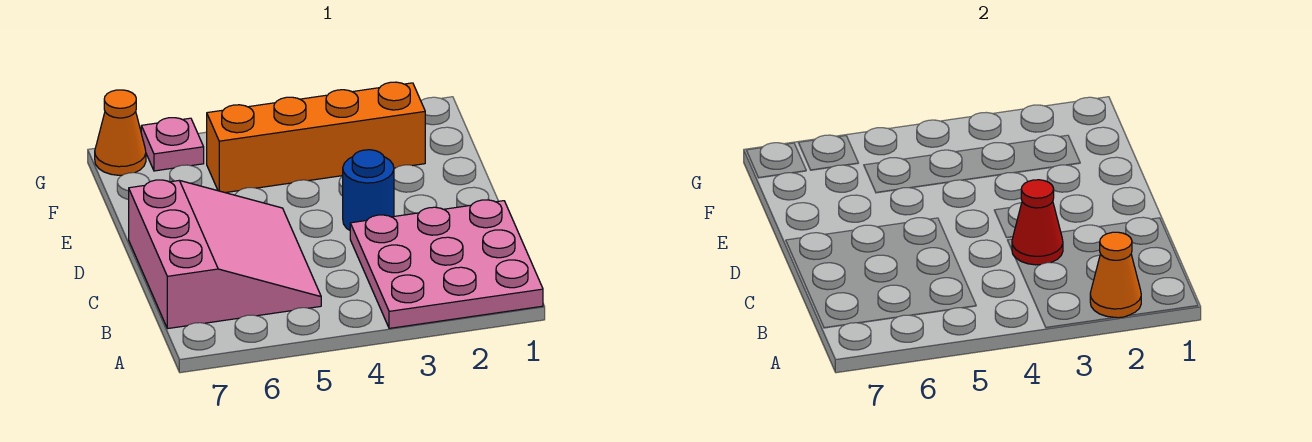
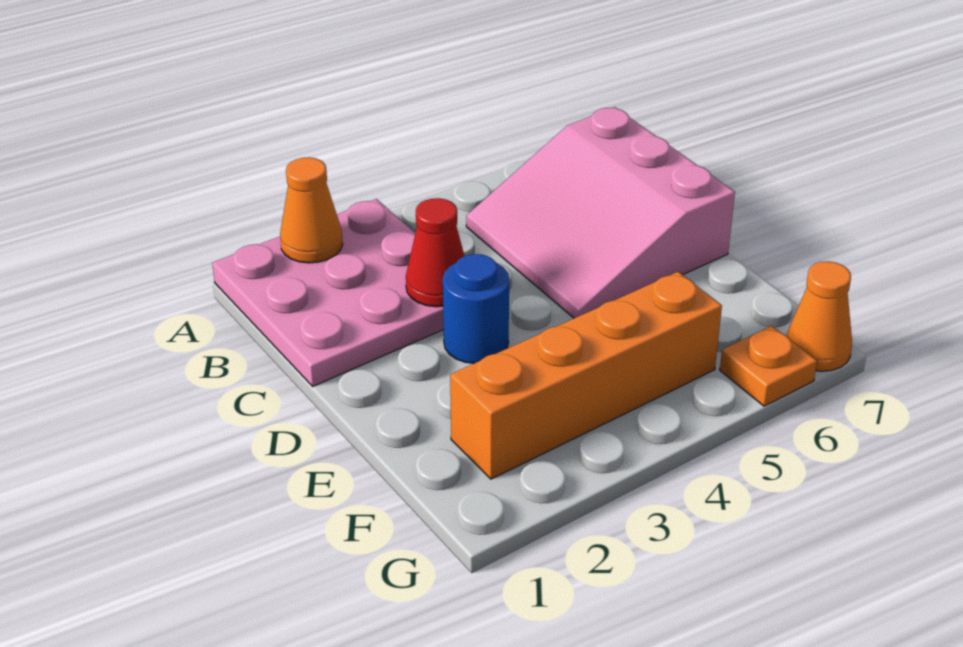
pink 1x1 plate [141,118,204,171] -> orange 1x1 plate [720,326,817,406]

